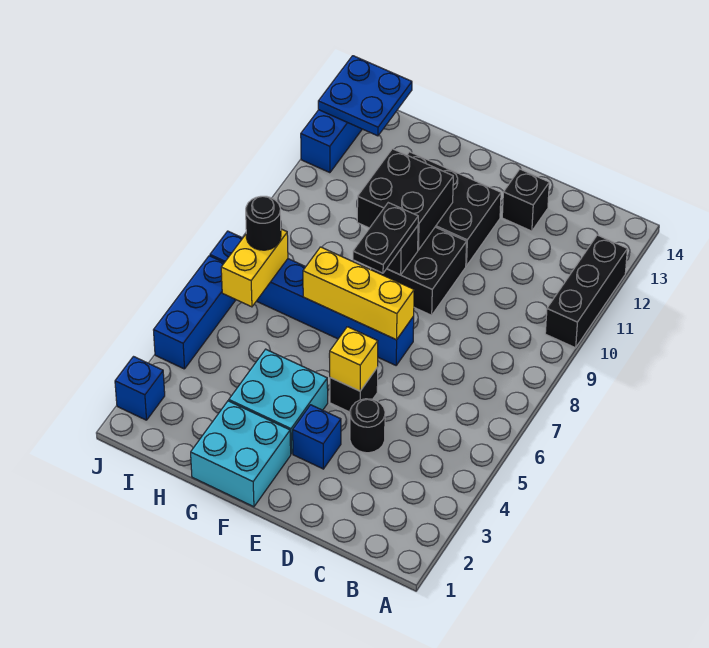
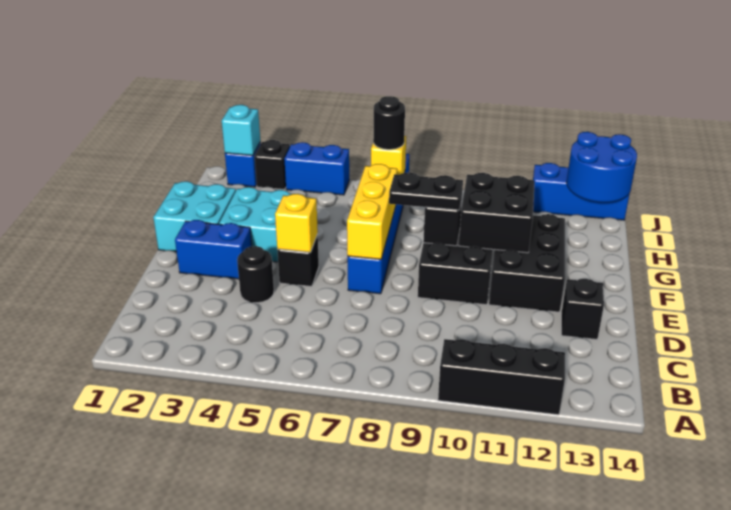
blue 1x1 brick [293,405,341,469] -> blue 1x2 brick [175,220,252,279]
yellow 1x2 brick [221,229,288,307] -> yellow 1x1 brick [371,136,406,175]
blue 2x2 plate [318,56,412,136] -> blue 2x2 round brick [566,132,637,202]
none -> cyan 1x1 brick [222,105,260,155]
none -> black 1x1 brick [255,140,290,190]
blue 1x3 brick [154,256,236,369] -> blue 1x2 brick [284,142,349,195]

